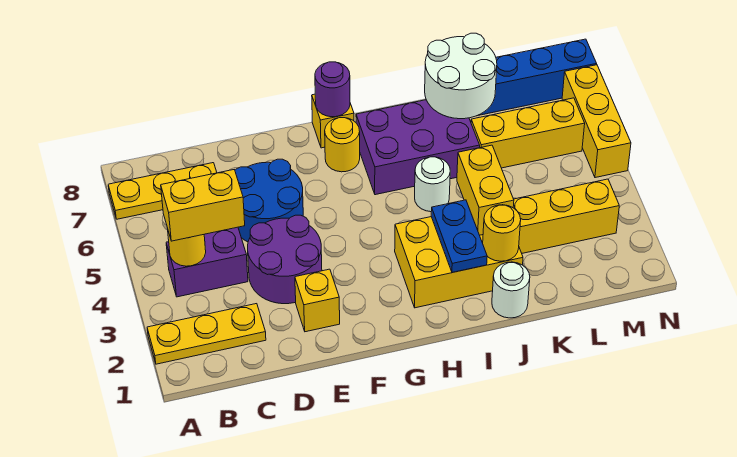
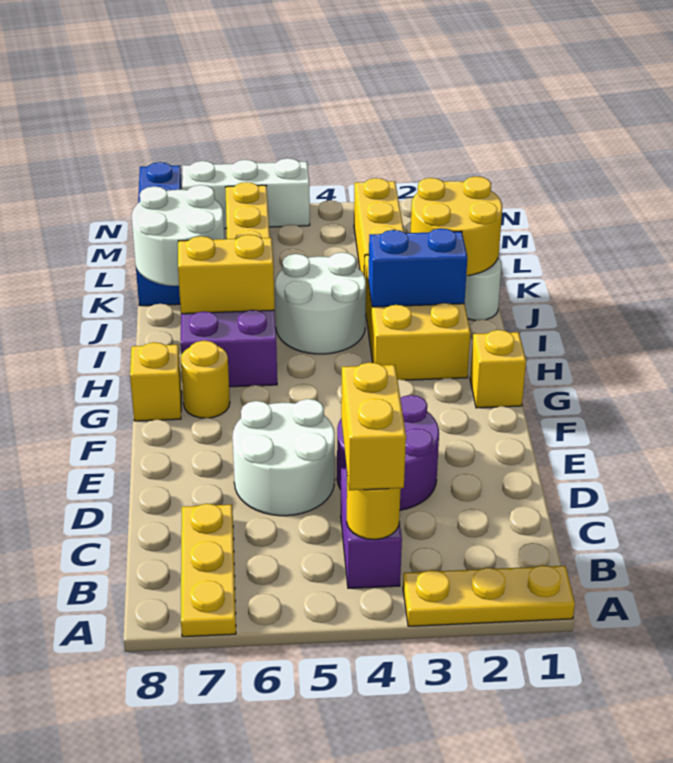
yellow 1x3 plate [147,304,266,364] -> yellow 1x3 plate turned to [403,565,575,626]
blue 2x2 round brick [235,159,303,242] -> white 2x2 round brick [232,399,335,516]
yellow 1x1 brick [295,269,340,332] -> yellow 1x1 brick moved to [470,330,526,408]
purple 1x1 round brick [315,62,350,117] -> none
blue 1x2 plate [431,200,487,273] -> blue 1x2 brick [368,228,467,307]
white 1x1 round brick [415,157,450,212] -> white 2x2 round brick [275,252,366,354]
yellow 1x1 round brick [483,205,521,261] -> yellow 2x2 round brick [411,176,502,276]
yellow 1x2 brick [457,145,514,235] -> yellow 1x2 brick moved to [178,235,274,314]
yellow 1x3 brick [562,65,631,178] -> white 1x3 brick [182,158,310,229]

